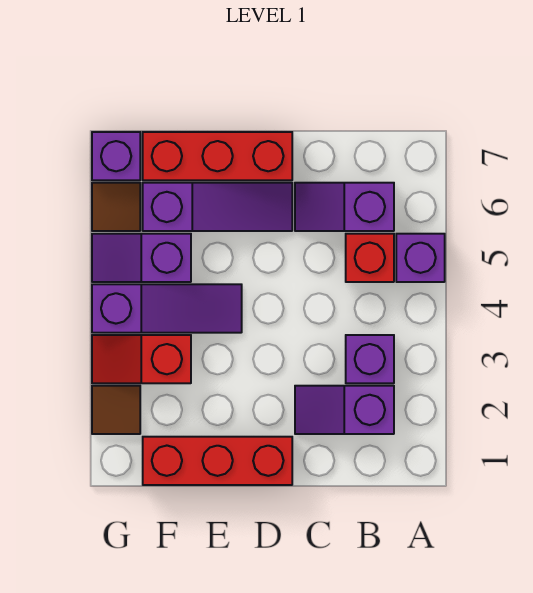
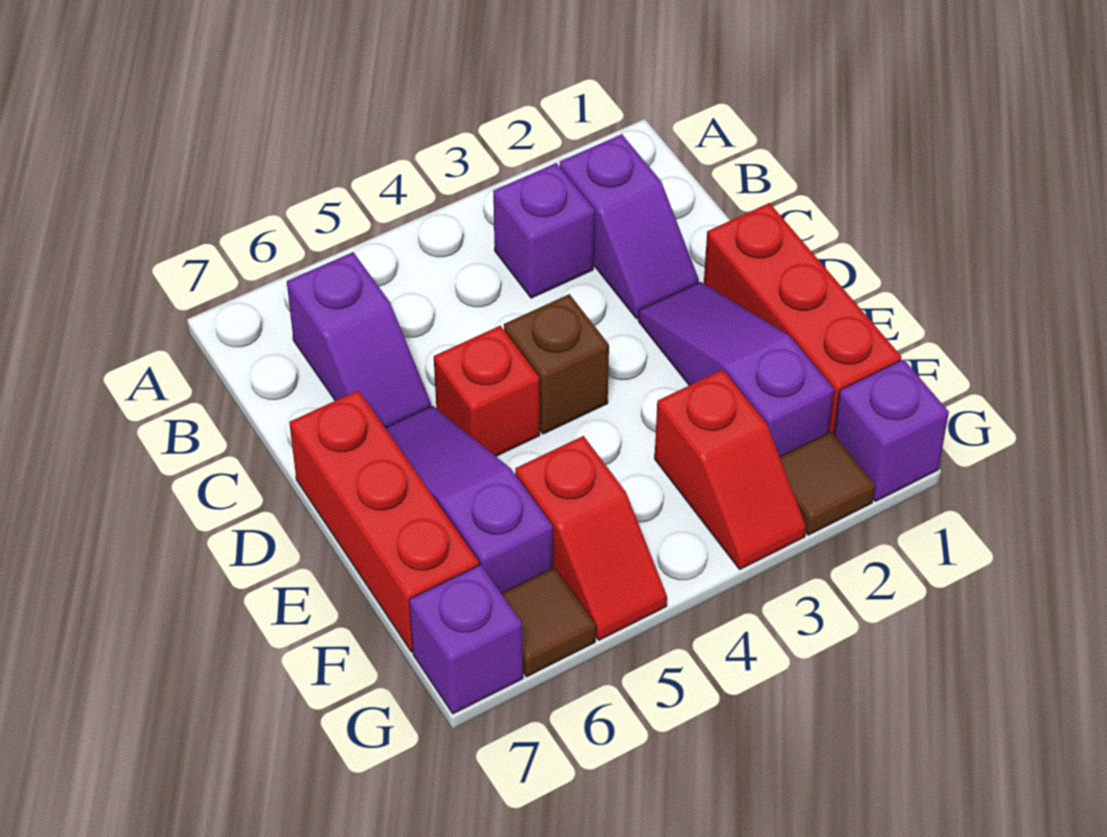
purple 1x1 brick [396,234,445,282] -> purple 1x1 brick moved to [834,359,949,501]
red 1x1 brick [346,234,394,282] -> red 1x1 brick moved to [434,326,540,456]
none -> brown 1x1 brick [504,294,609,434]
purple 1x3 slope [92,284,242,333] -> purple 1x3 slope moved to [638,282,834,457]
purple 1x2 slope [92,234,191,282] -> red 1x2 slope [515,436,667,640]

